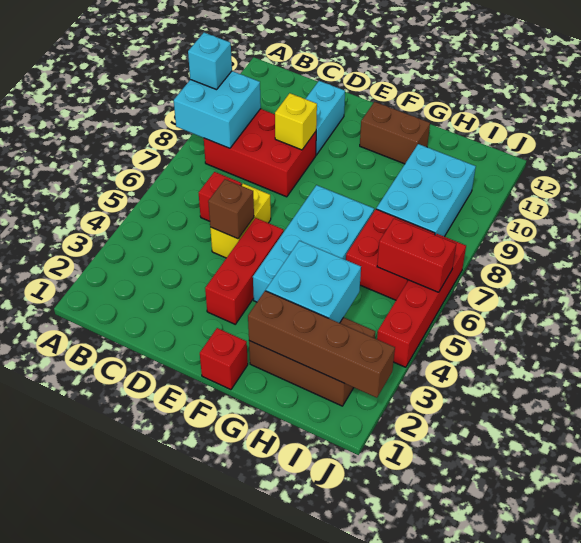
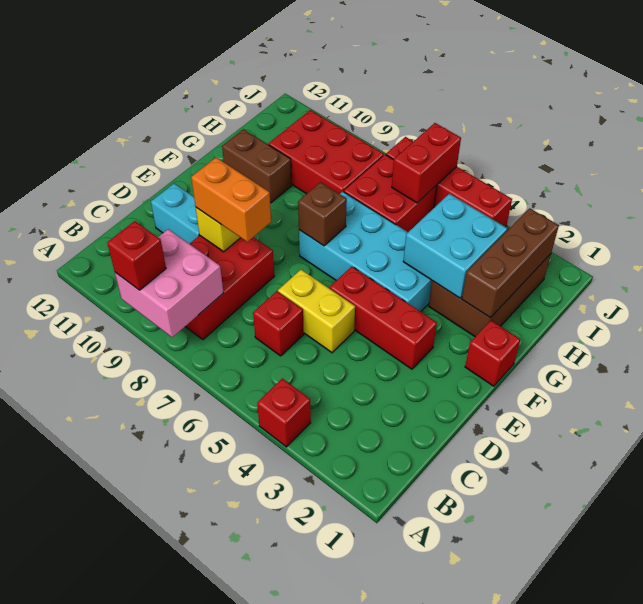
none -> red 1x1 brick [257,379,311,447]
cyan 2x2 brick [174,71,261,148] -> pink 2x2 brick [115,229,224,337]
cyan 1x1 brick [188,33,232,90] -> red 1x1 brick [107,221,166,290]
brown 1x1 brick [208,179,254,239] -> brown 1x1 brick moved to [298,182,347,246]
none -> orange 1x2 brick [191,158,271,242]
brown 1x2 brick [360,102,430,164] -> brown 1x2 brick turned to [222,129,292,203]
brown 1x4 brick [248,291,395,398] -> brown 1x3 brick [462,208,559,318]
cyan 2x3 brick [376,144,476,237] -> red 2x3 brick [268,110,384,194]

